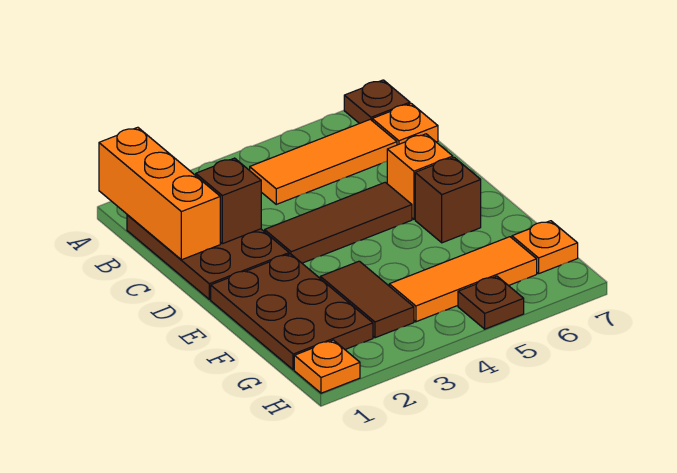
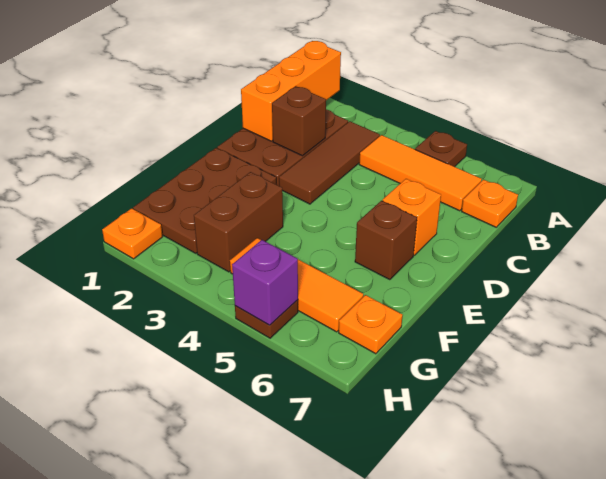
brown 1x1 plate [344,80,410,124] -> brown 1x1 plate moved to [415,131,467,167]
brown 1x3 tile [265,182,412,263] -> brown 1x3 tile turned to [279,121,380,204]
brown 1x2 tile [320,261,414,338] -> brown 1x2 brick [194,172,283,272]
none -> purple 1x1 brick [232,240,298,325]

